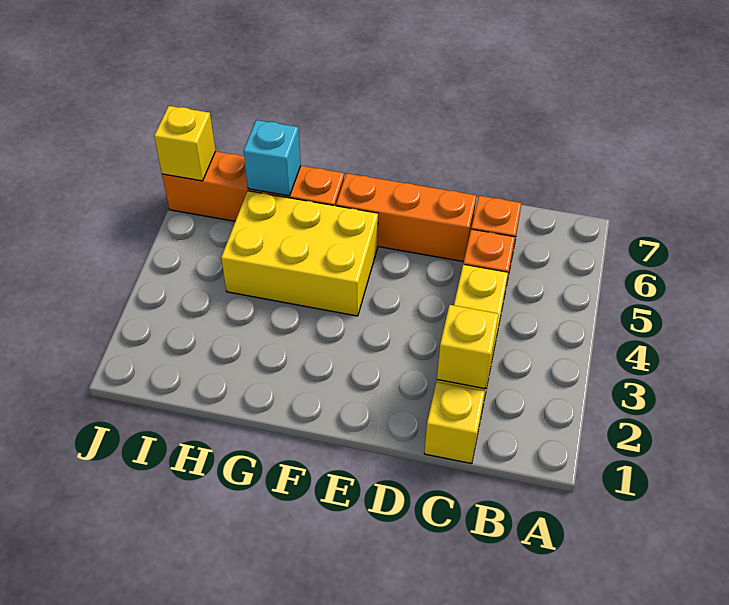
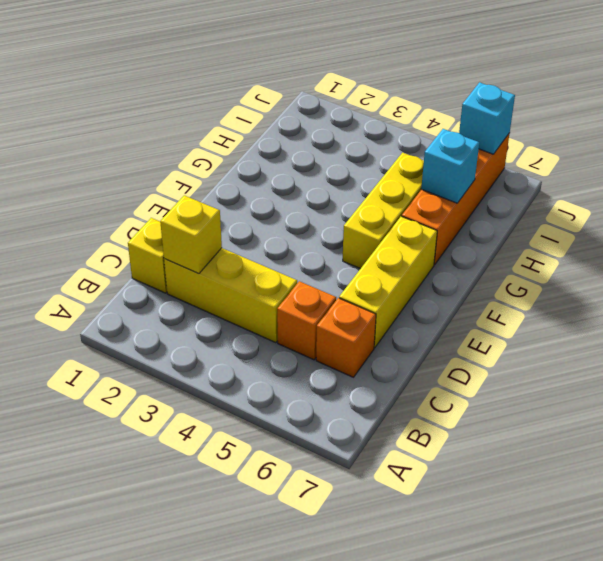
orange 1x3 brick [336,173,476,262] -> yellow 1x3 brick [339,216,437,348]
yellow 2x3 brick [221,191,378,316] -> yellow 1x3 brick [343,153,424,269]
yellow 1x1 brick [154,106,216,181] -> cyan 1x1 brick [459,82,515,154]

